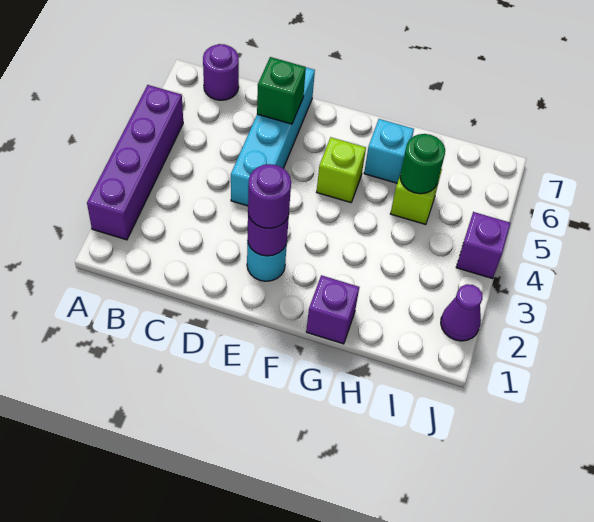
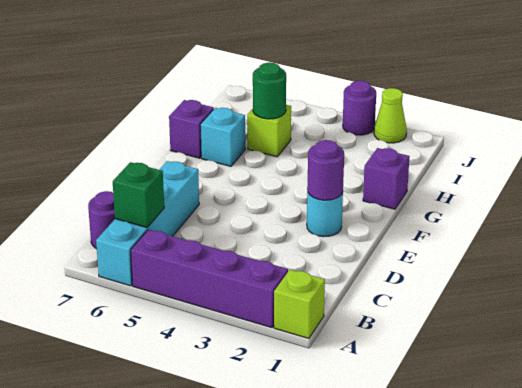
cyan 1x4 brick [231,67,315,206] -> cyan 1x4 brick turned to [96,161,199,286]
green 1x1 brick [257,57,306,124] -> green 1x1 brick moved to [113,162,164,227]
purple 1x1 round brick [248,164,291,228] -> purple 1x1 round brick moved to [343,81,376,135]
lime 1x1 brick [317,137,366,203] -> lime 1x1 brick moved to [274,270,325,339]
purple 1x1 cone [441,284,482,341] -> lime 1x1 cone [374,88,407,143]
purple 1x1 brick [456,212,510,279] -> purple 1x1 brick moved to [169,100,214,158]

